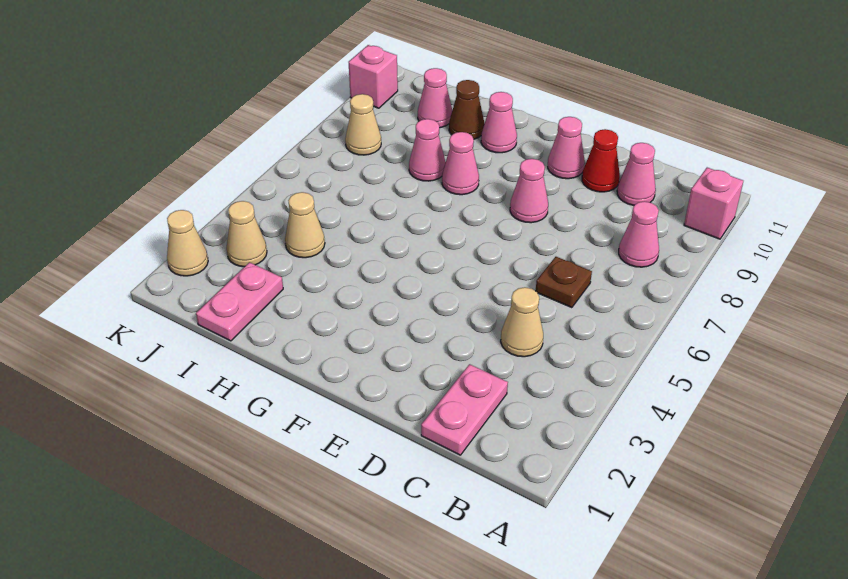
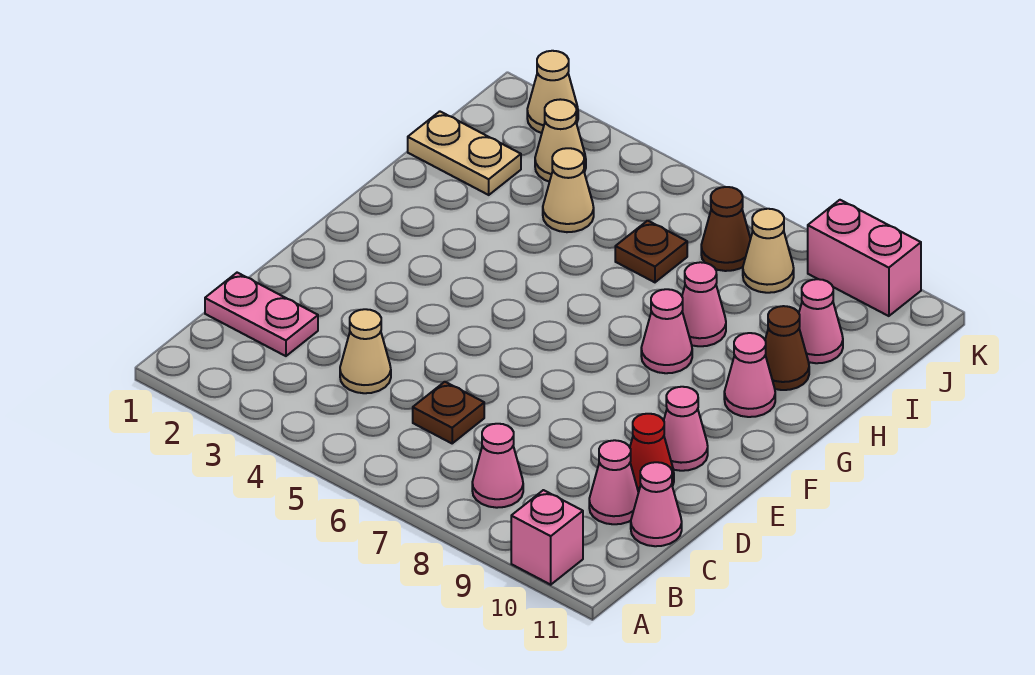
pink 1x1 cone [510,159,548,223] -> pink 1x1 cone moved to [631,462,682,546]
pink 1x2 plate [196,262,283,341] -> tan 1x2 plate [408,111,521,195]
none -> brown 1x1 plate [615,221,687,282]
none -> brown 1x1 cone [701,187,750,271]
pink 1x1 brick [349,45,398,108] -> pink 1x2 brick [808,200,921,316]

